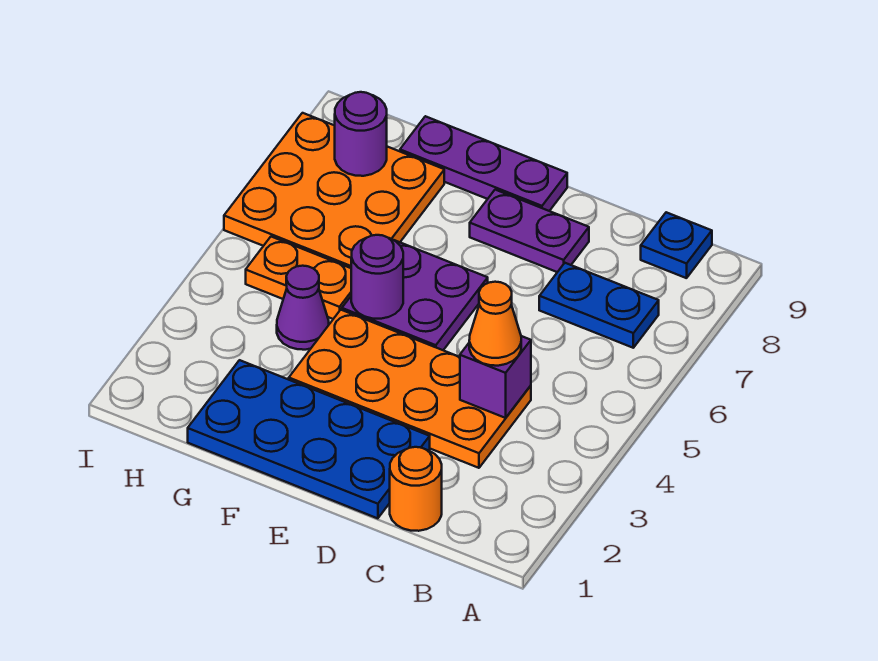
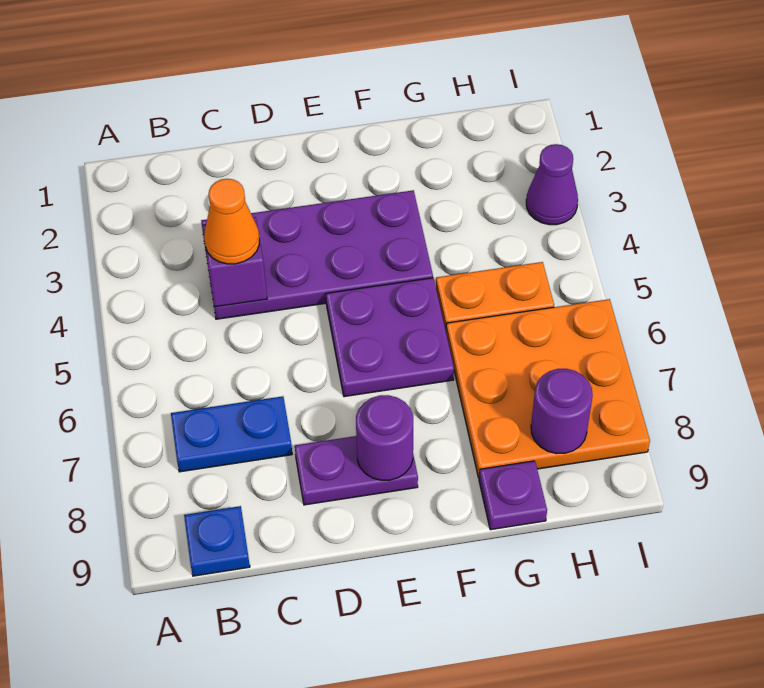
orange 1x1 round brick [390,447,442,531] -> none
orange 2x4 plate [289,310,531,468] -> purple 2x4 plate [201,190,433,319]
blue 2x4 plate [188,360,430,518] -> none
purple 1x3 plate [400,116,567,211] -> purple 1x1 plate [479,461,547,530]
purple 1x1 round brick [351,235,403,319] -> purple 1x1 round brick moved to [356,395,413,480]
purple 1x1 cone [277,266,329,350] -> purple 1x1 cone moved to [526,144,578,225]

